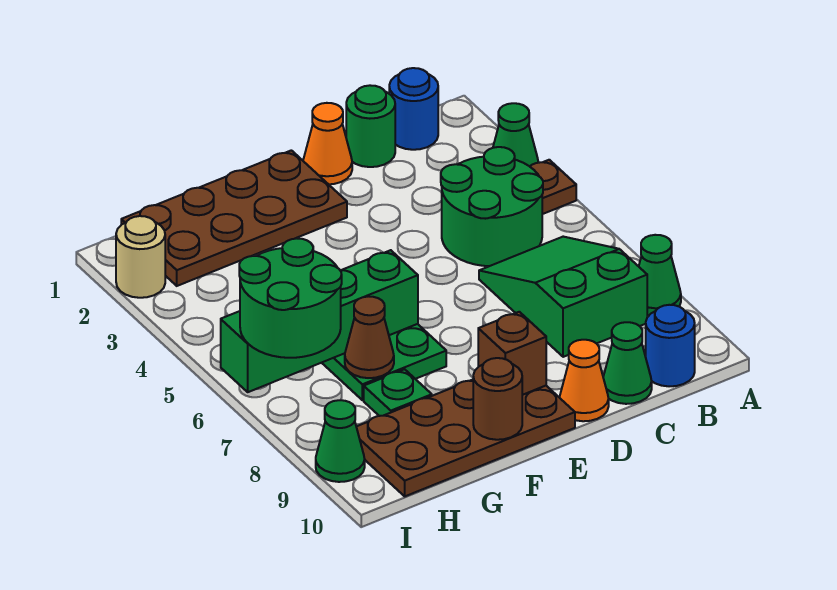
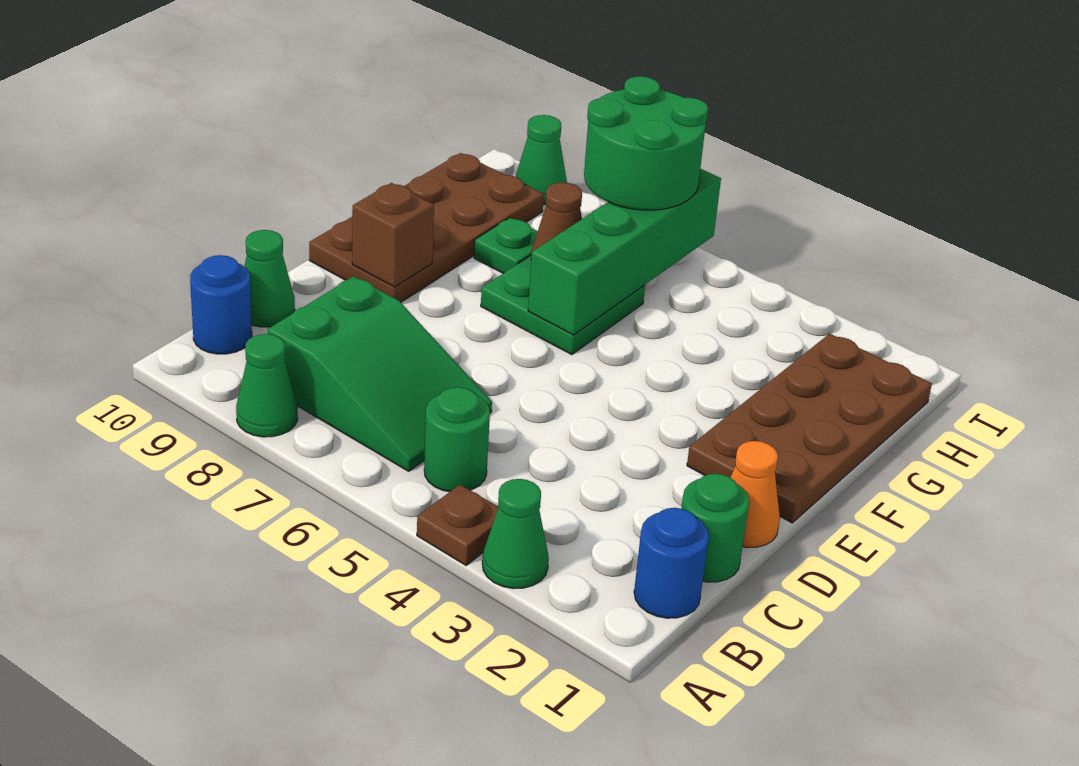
green 2x2 round brick [441,147,543,266] -> green 1x1 round brick [424,387,490,492]
orange 1x1 cone [559,340,609,421] -> none
brown 1x1 round brick [473,358,522,440] -> none
tan 1x1 round brick [116,216,165,298] -> none

